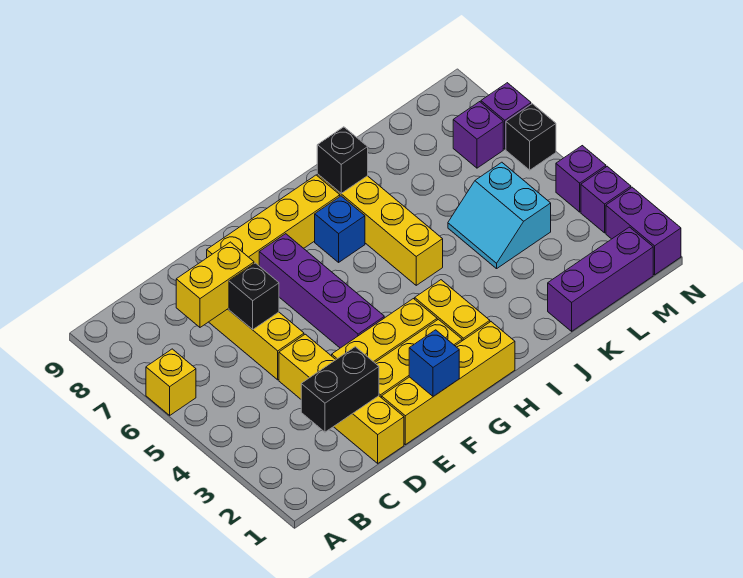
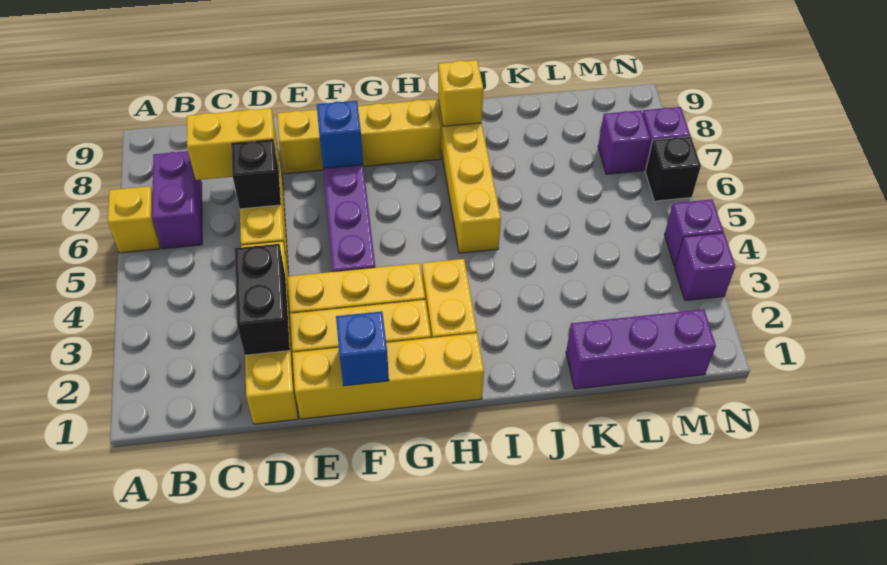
black 1x2 brick [301,347,379,432] -> black 1x2 brick turned to [235,244,290,355]
blue 1x1 brick [315,196,365,262] -> blue 1x1 brick moved to [317,101,363,168]
black 1x1 brick [317,127,368,193] -> yellow 1x1 brick [438,60,483,126]
cyan 2x2 slope [448,162,551,269] -> none
purple 1x2 brick [606,187,681,275] -> purple 1x2 brick moved to [152,151,202,249]

